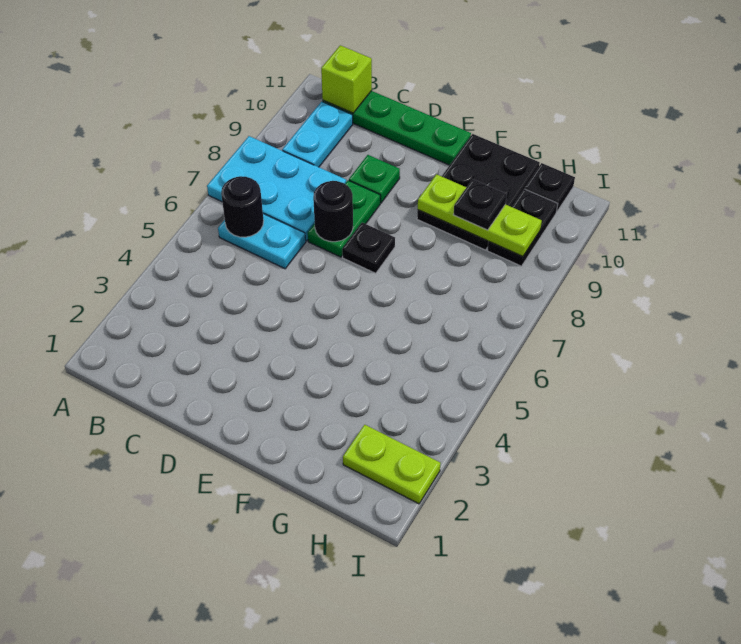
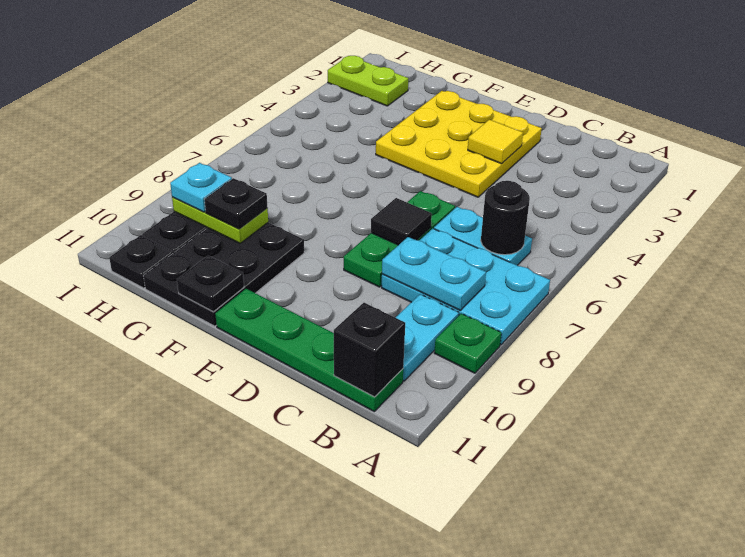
none -> cyan 1x2 plate [382,237,486,310]
lime 1x1 brick [321,45,372,113] -> black 1x1 brick [334,303,405,397]
none -> yellow 3x3 plate [376,91,542,197]
none -> yellow 1x1 tile [468,120,523,164]
green 1x2 plate [308,181,380,257] -> green 1x3 plate [344,191,455,287]
black 1x1 round brick [313,181,353,242] -> black 1x1 tile [371,198,432,245]
green 1x1 plate [349,155,400,203] -> green 1x1 plate moved to [434,314,501,373]
black 1x1 plate [342,223,395,273] -> black 1x1 plate moved to [177,256,244,312]
lime 1x3 plate [418,174,542,256] -> lime 1x2 plate [172,197,268,243]
none -> cyan 1x1 plate [170,163,232,212]

